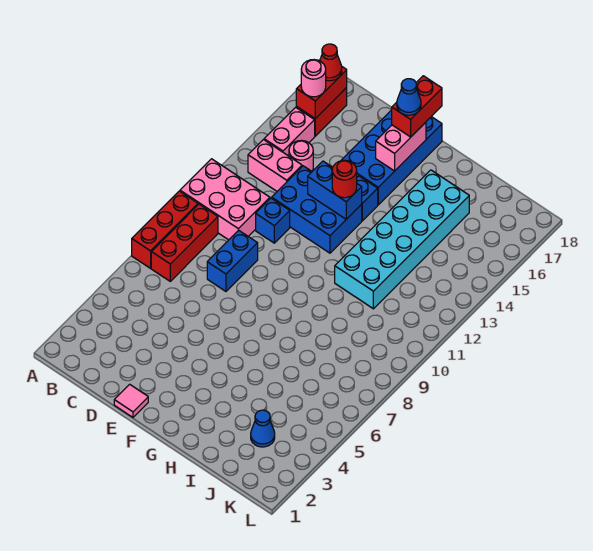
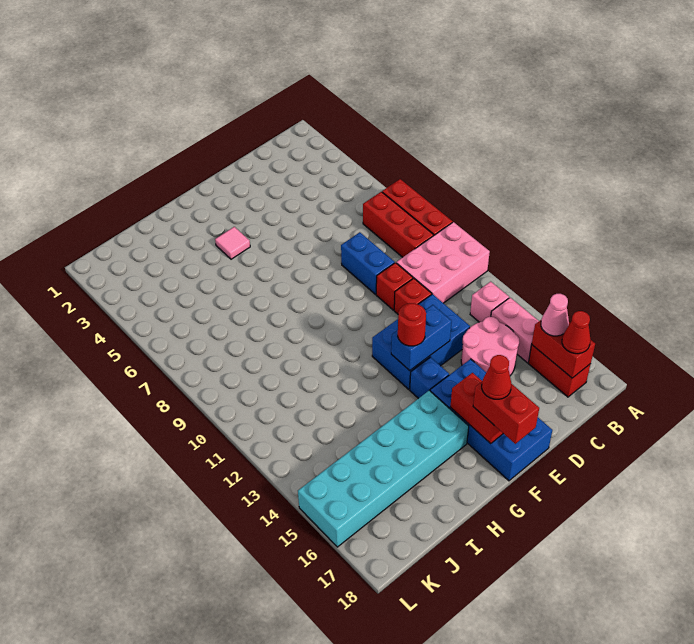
pink 1x2 brick [248,140,302,191] -> pink 1x1 brick [470,282,509,322]
pink 1x1 round brick [301,60,326,97] -> pink 1x1 cone [541,294,569,336]
pink 1x1 round brick [289,140,313,171] -> pink 2x2 round brick [461,317,519,376]
none -> red 1x1 brick [376,263,413,310]
blue 1x1 brick [256,198,290,243] -> red 1x1 brick [394,278,432,314]
pink 1x1 tile [114,384,148,417] -> pink 1x1 tile moved to [215,227,250,259]
pink 1x2 brick [376,122,426,171] -> red 1x2 brick [450,373,503,444]
blue 1x1 cone [397,79,421,115] -> red 1x1 cone [482,355,511,399]
cyan 2x6 brick [335,170,469,309] -> cyan 2x6 brick turned to [298,390,469,547]
blue 1x1 cone [251,410,275,447] -> none

